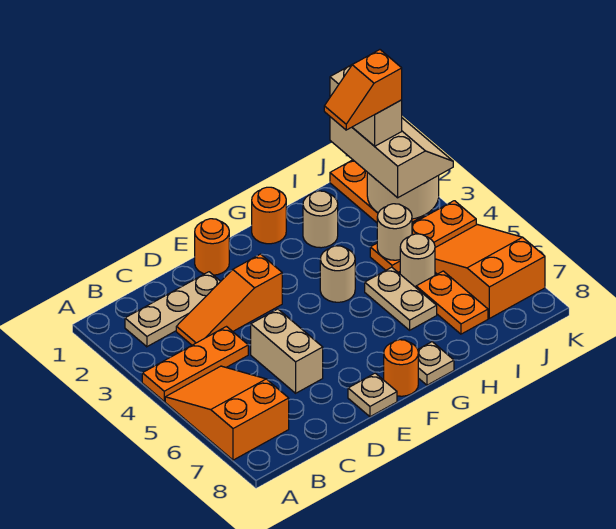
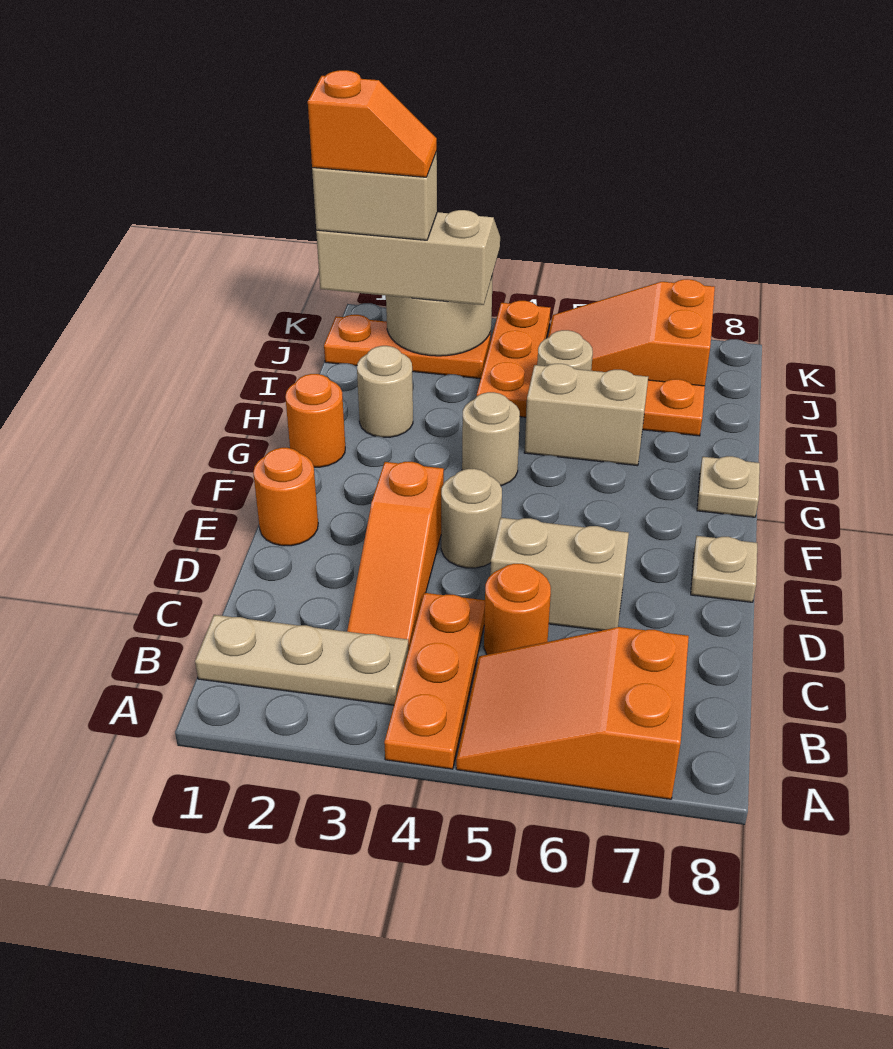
tan 1x3 plate [125,272,221,347] -> tan 1x3 plate turned to [195,615,409,705]
orange 1x1 round brick [384,340,418,396] -> orange 1x1 round brick moved to [484,564,551,655]
tan 1x2 plate [365,267,437,330] -> tan 1x2 brick [524,364,648,466]
orange 1x2 slope [324,50,402,130] -> orange 1x2 slope turned to [308,70,437,177]
tan 1x1 round brick [377,204,412,260] -> tan 1x1 round brick moved to [441,469,502,568]

